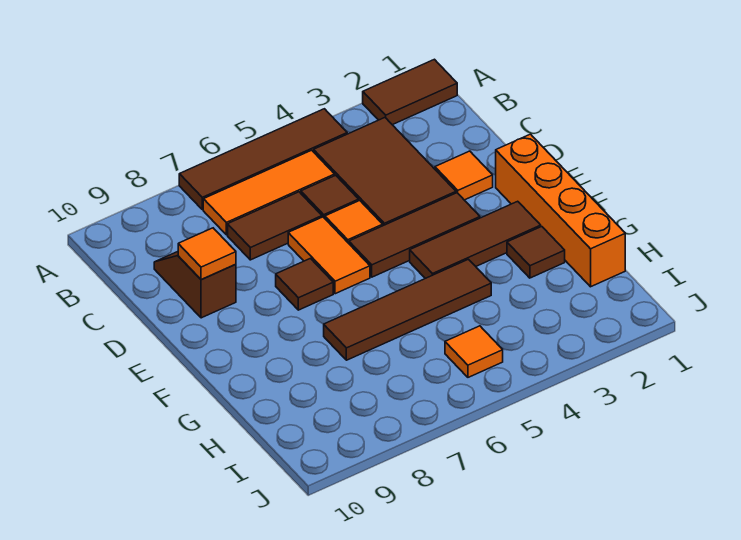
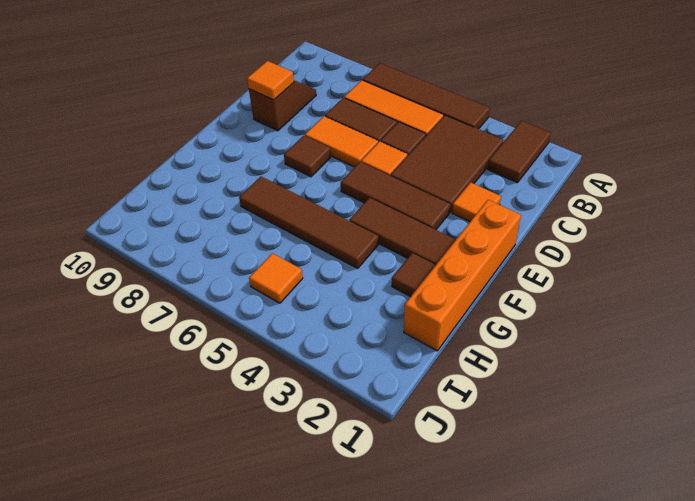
brown 1x2 tile [363,59,457,125] -> brown 1x2 tile turned to [488,121,551,183]
orange 1x2 tile [288,217,370,294] -> orange 1x2 tile turned to [305,116,378,167]

